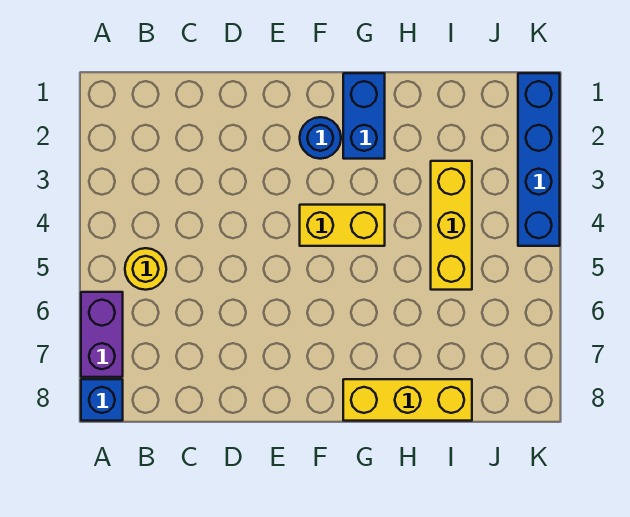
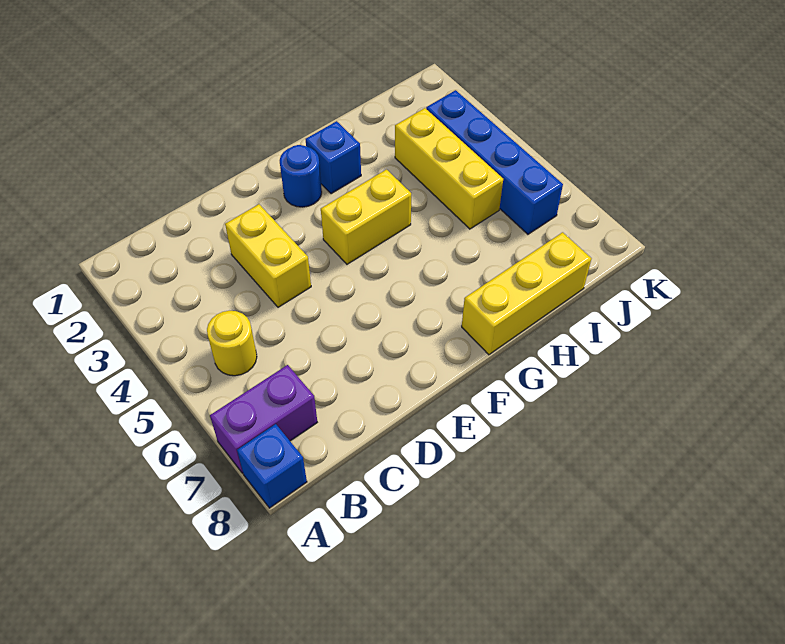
purple 1x2 brick [81,292,123,377] -> purple 1x2 brick turned to [210,365,317,473]
none -> yellow 1x2 brick [225,204,311,307]
blue 1x2 brick [343,73,385,159] -> blue 1x1 brick [306,121,361,194]
blue 1x4 brick [518,73,560,246] -> blue 1x4 brick moved to [426,90,563,234]

